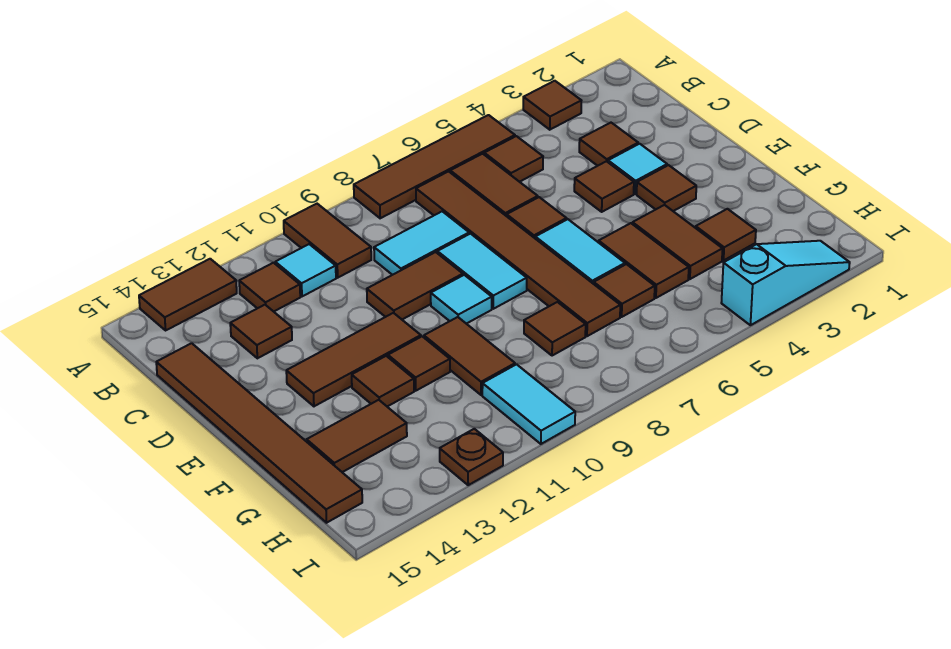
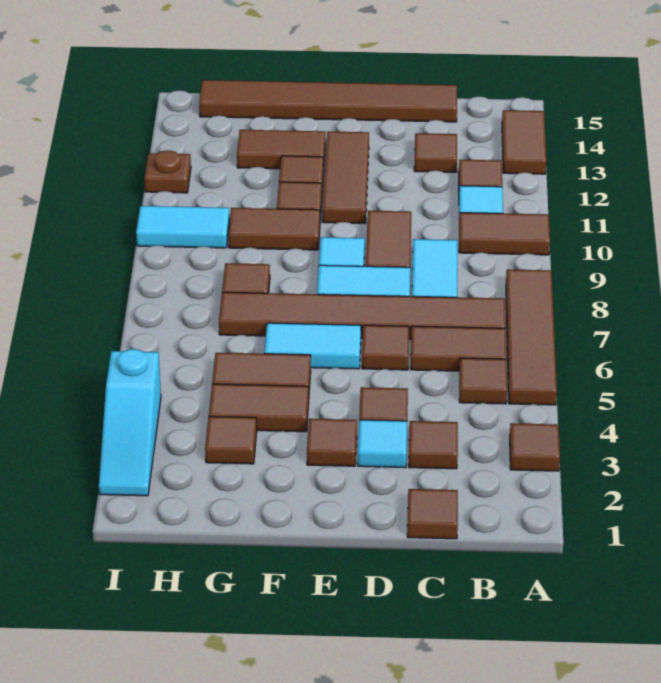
brown 1x1 tile [594,264,655,317] -> brown 1x1 tile moved to [407,489,458,539]
brown 1x2 tile [307,400,407,472] -> brown 1x2 tile turned to [237,130,325,169]

